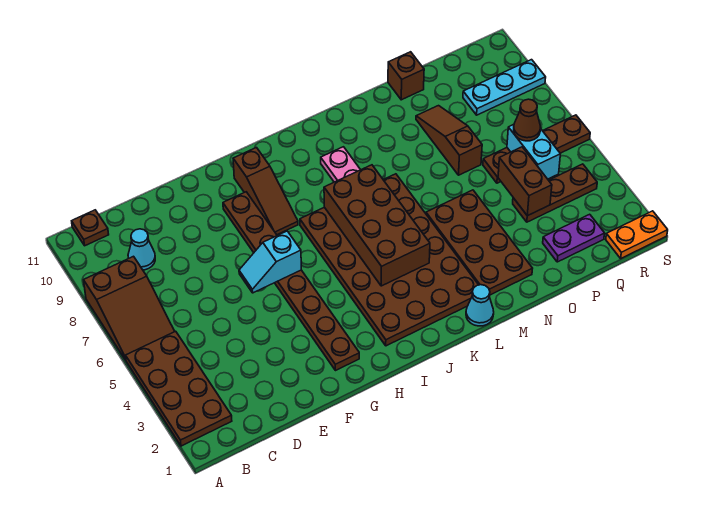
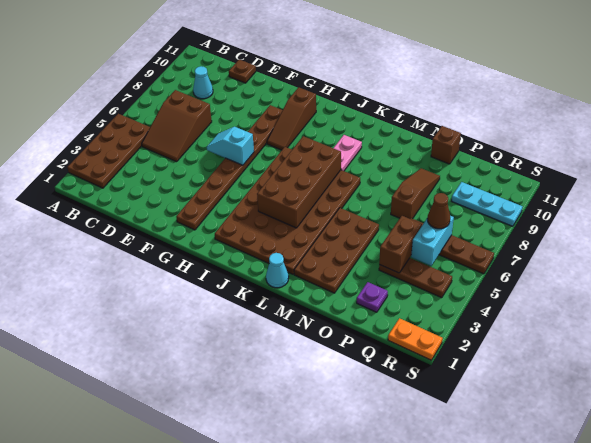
brown 2x3 slope [84,256,175,360] -> brown 2x3 slope moved to [142,90,212,162]
brown 1x1 plate [72,210,109,246] -> brown 1x1 plate moved to [229,60,256,83]
purple 1x2 plate [543,214,605,262] -> purple 1x1 plate [357,282,388,312]

